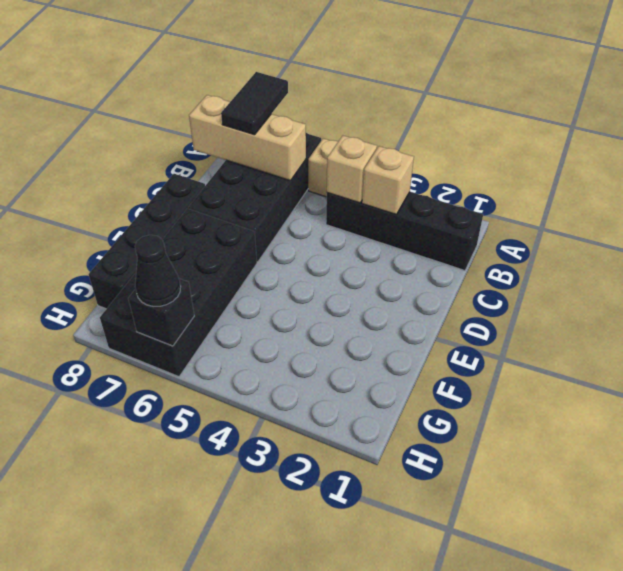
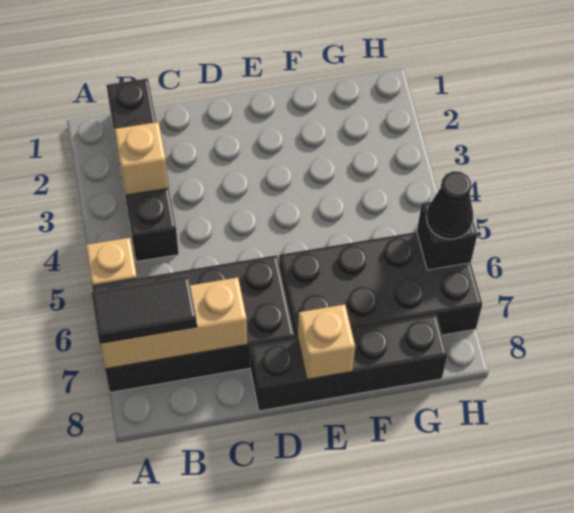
tan 1x1 brick [327,136,377,203] -> tan 1x1 brick moved to [298,304,355,379]
tan 1x3 brick [189,95,306,181] -> tan 1x3 brick turned to [100,277,247,369]

